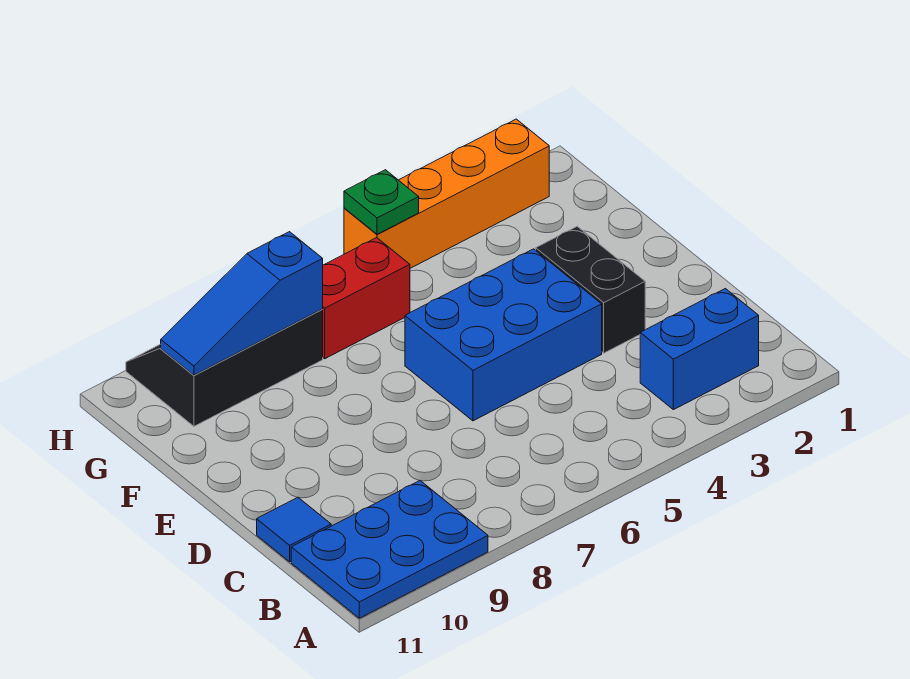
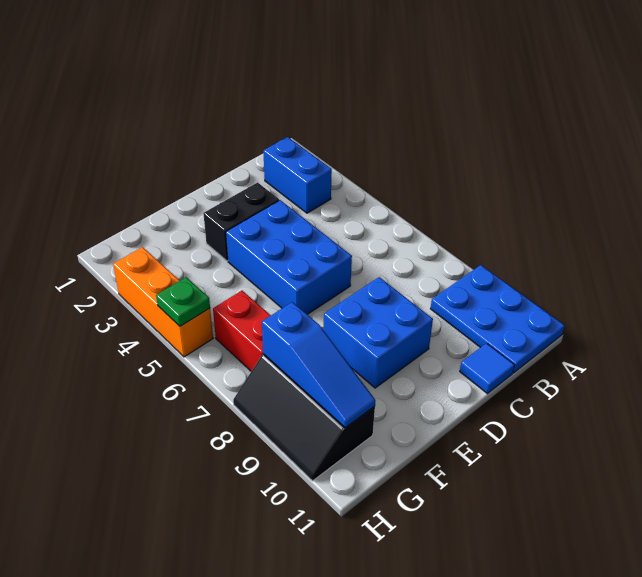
none -> blue 2x2 brick [324,277,433,388]
orange 1x4 brick [344,119,549,268] -> orange 1x3 brick [113,247,213,357]

